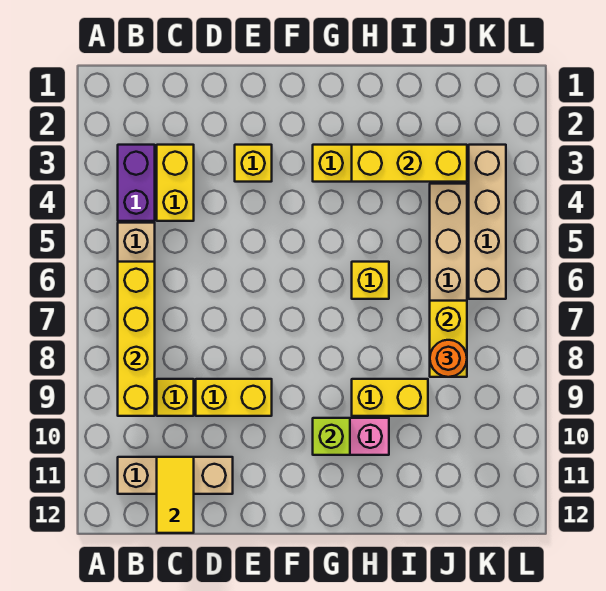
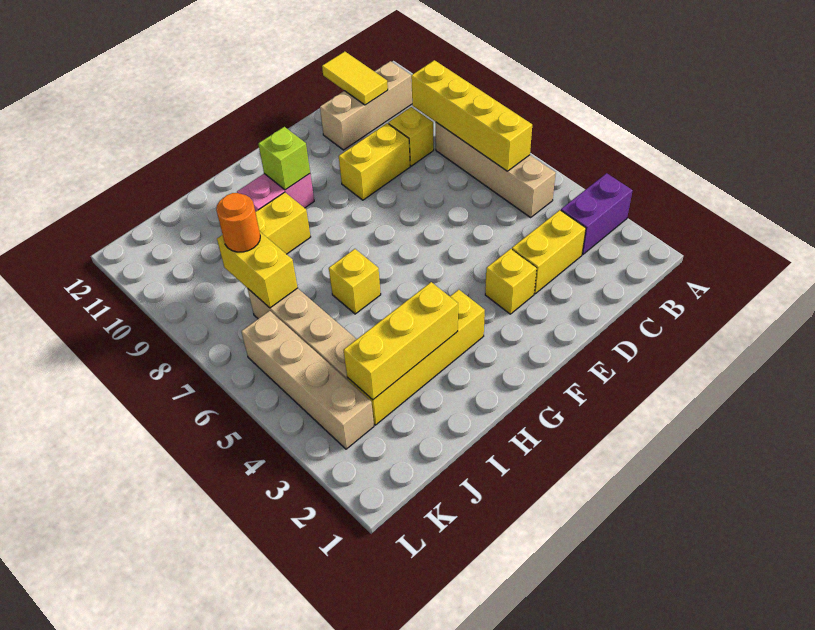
purple 1x2 brick [118,145,155,221] -> purple 1x2 brick turned to [561,173,633,255]
yellow 1x2 brick [157,145,194,221] -> yellow 1x2 brick turned to [512,210,586,294]

